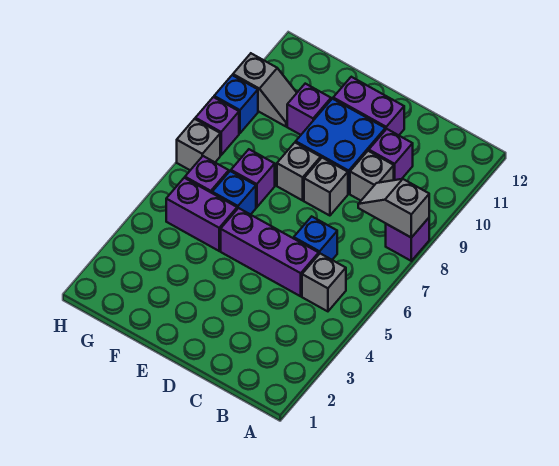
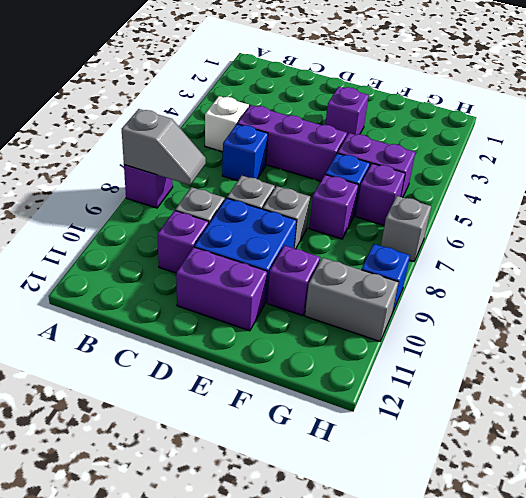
grey 1x1 brick [302,254,346,311] -> white 1x1 brick [205,96,249,152]
grey 1x2 slope [233,54,297,126] -> grey 1x2 brick [305,258,399,341]
purple 1x1 brick [195,97,239,155] -> purple 1x1 brick moved to [325,87,369,135]

